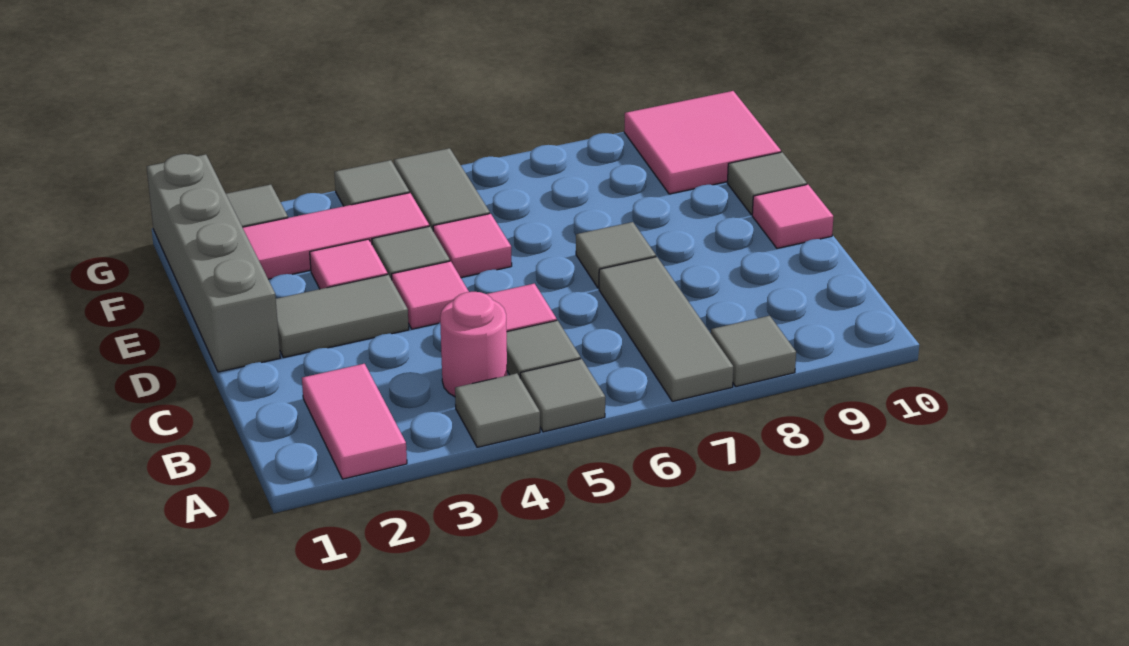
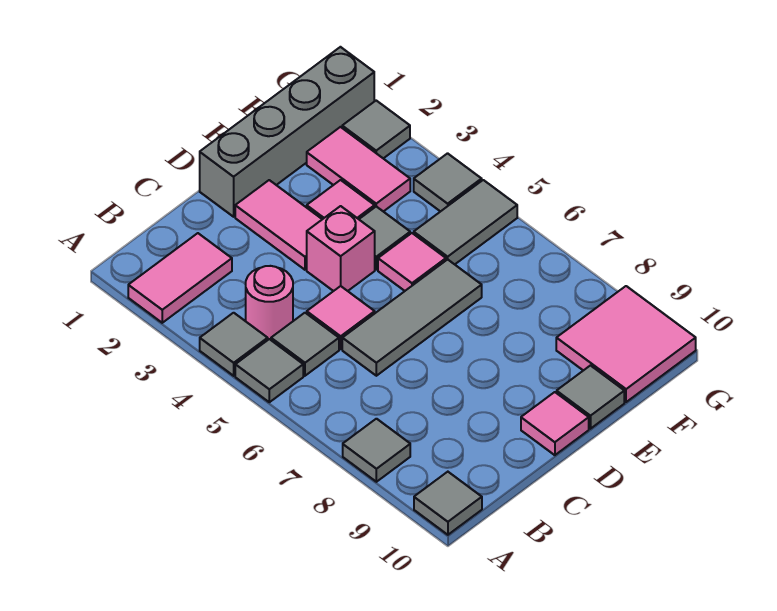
grey 1x3 tile [599,257,733,401] -> grey 1x3 tile moved to [342,259,482,376]
grey 1x2 tile [276,275,409,358] -> pink 1x2 tile [235,180,322,270]
pink 1x1 tile [392,261,469,329] -> pink 1x1 brick [307,206,375,291]
grey 1x1 tile [576,222,656,288] -> grey 1x1 tile moved to [414,472,482,535]
pink 1x3 tile [243,193,429,279] -> pink 1x2 tile [307,127,410,212]

